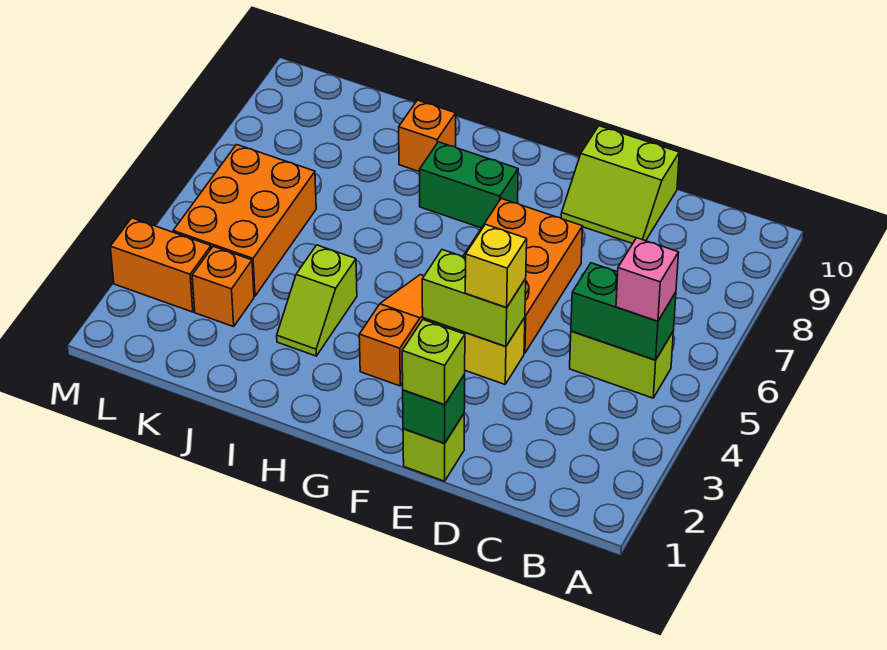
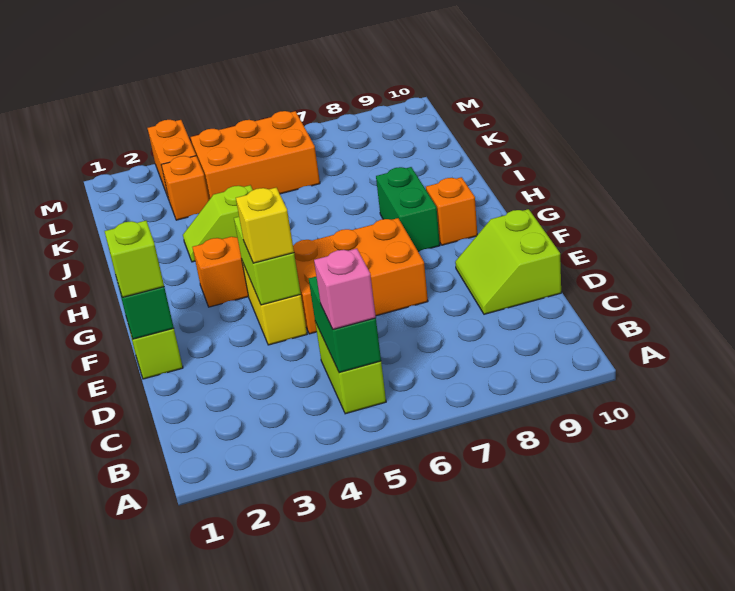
orange 1x1 brick [399,100,456,172] -> orange 1x1 brick moved to [426,177,477,245]

